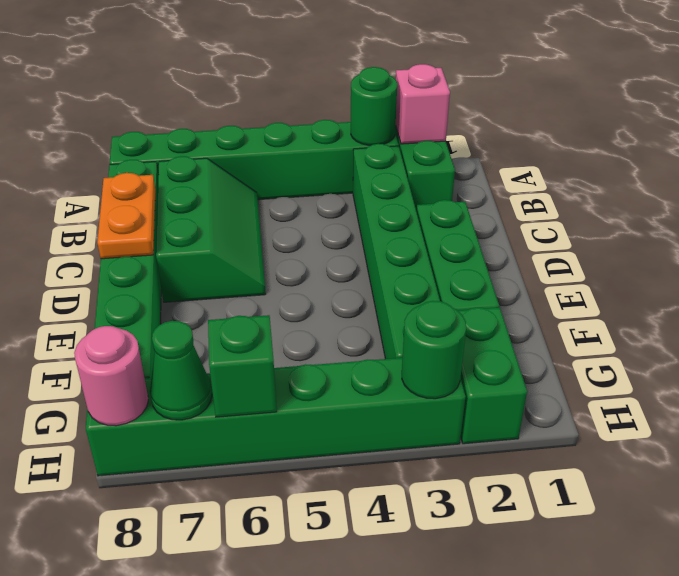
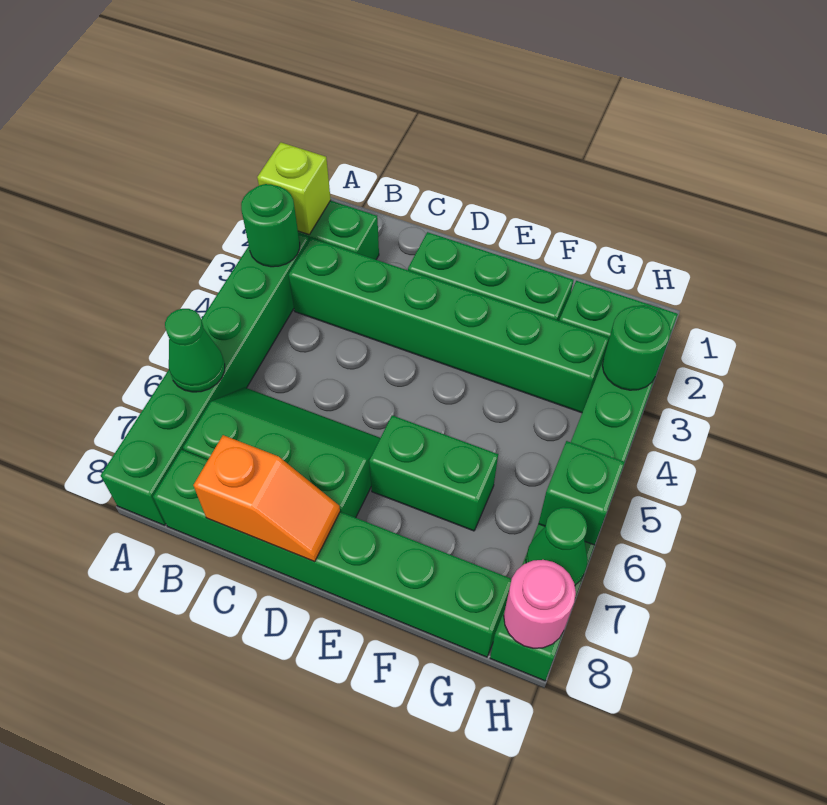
pink 1x1 brick [396,64,450,144] -> lime 1x1 brick [257,142,331,235]
none -> green 1x1 cone [165,309,225,392]
orange 1x2 plate [97,173,155,259] -> orange 1x2 slope [194,435,340,562]
none -> green 1x2 brick [369,415,498,531]

